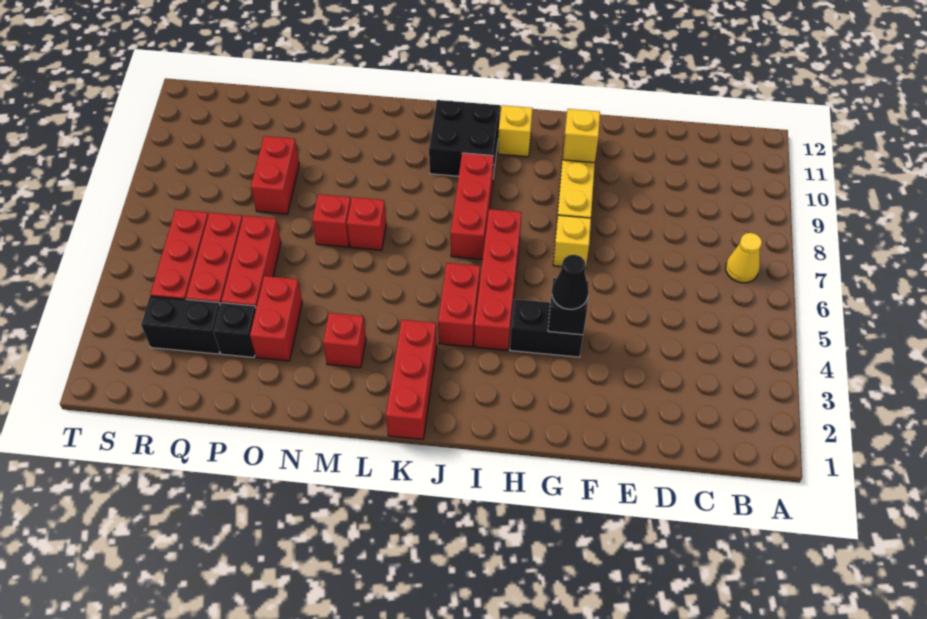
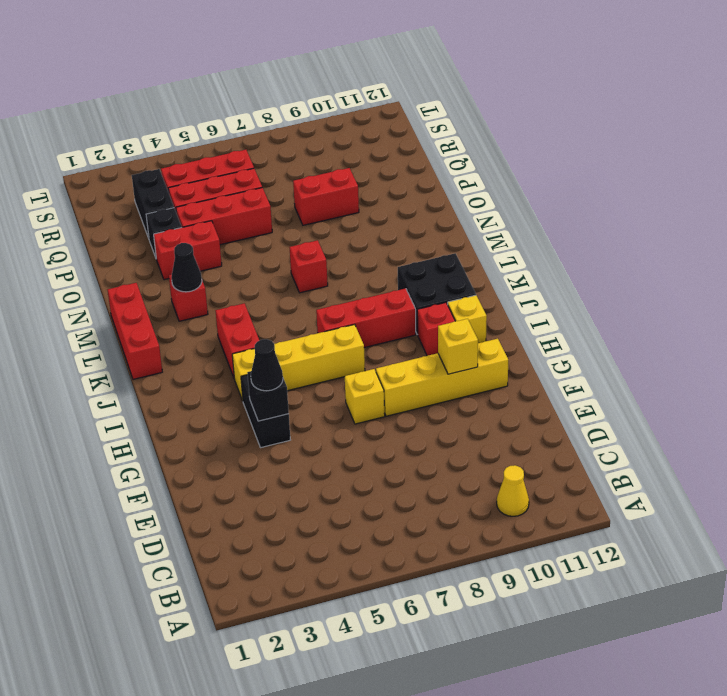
yellow 1x1 cone [725,233,762,283] -> yellow 1x1 cone moved to [497,465,529,516]
red 1x4 brick [474,209,522,350] -> yellow 1x4 brick [232,324,365,401]
red 1x2 brick [438,263,480,347] -> red 1x2 brick turned to [215,303,259,377]
red 1x3 brick [386,320,437,439] -> red 1x3 brick turned to [108,283,162,379]
none -> black 1x1 cone [171,243,202,292]
red 1x1 brick [312,194,351,247] -> red 1x1 brick moved to [417,303,455,356]

